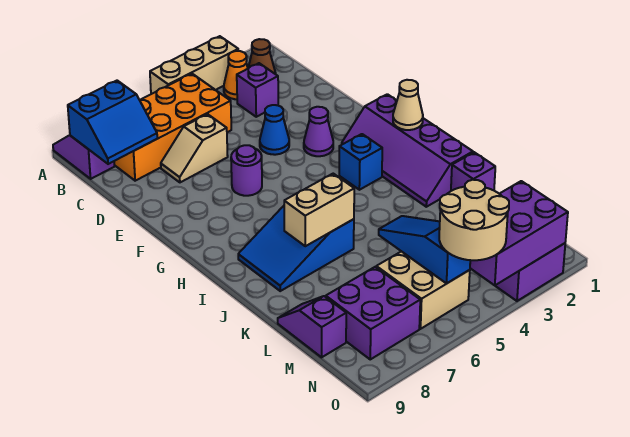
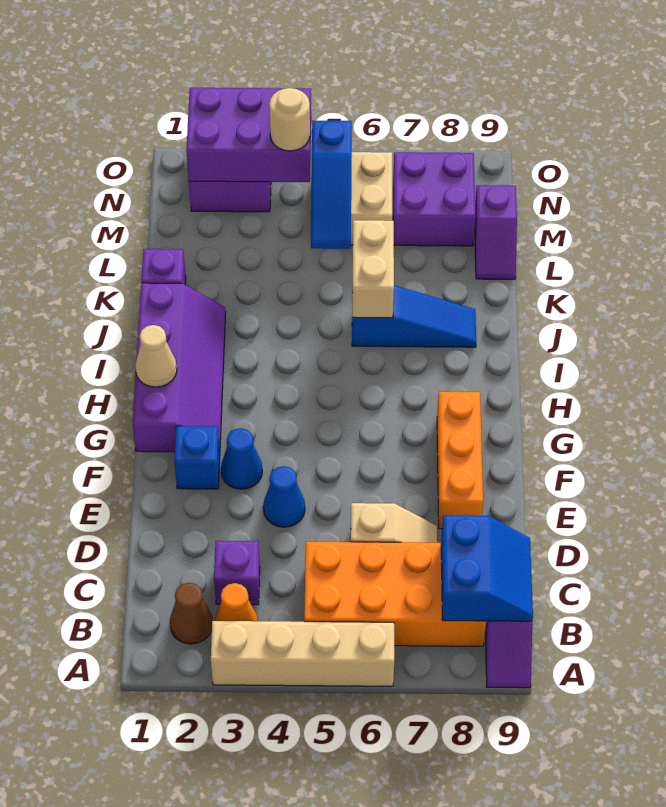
tan 1x3 brick [150,36,238,94] -> tan 1x4 brick [211,621,394,686]
blue 2x2 slope [68,81,157,164] -> blue 2x2 slope turned to [441,515,533,621]
none -> orange 1x3 brick [437,392,483,529]
purple 1x1 cone [304,107,333,156] -> blue 1x1 cone [221,428,262,489]
purple 1x1 round brick [231,145,262,196] -> none
blue 1x1 brick [339,134,382,190] -> blue 1x1 brick moved to [174,426,220,489]
blue 2x3 slope [238,206,354,291] -> blue 1x3 slope [352,285,476,347]
tan 1x2 brick [284,174,354,246] -> tan 1x2 brick turned to [352,220,394,318]
tan 2x2 round brick [439,180,509,260] -> tan 1x1 round brick [269,88,310,151]

